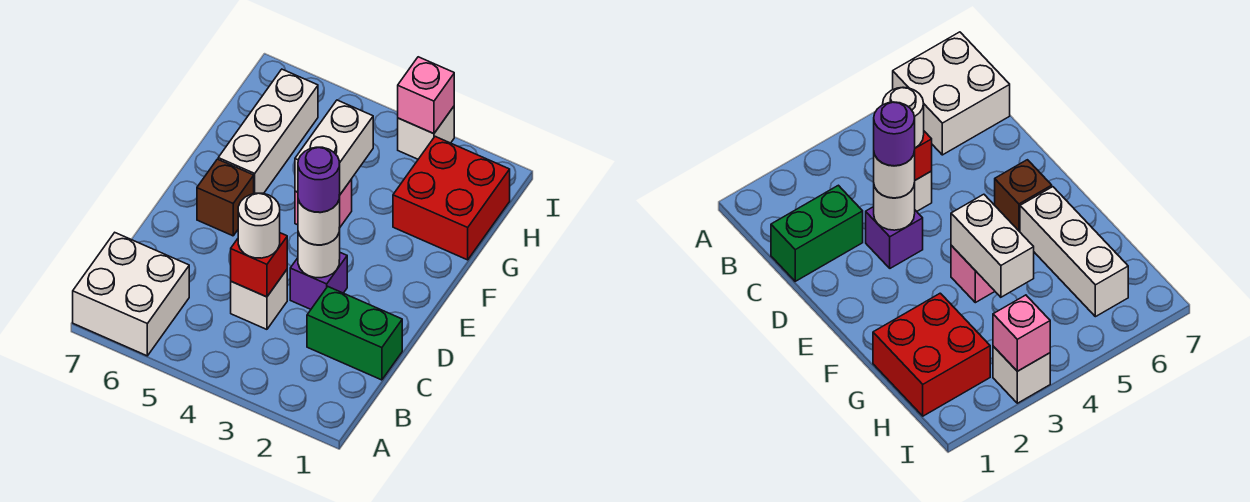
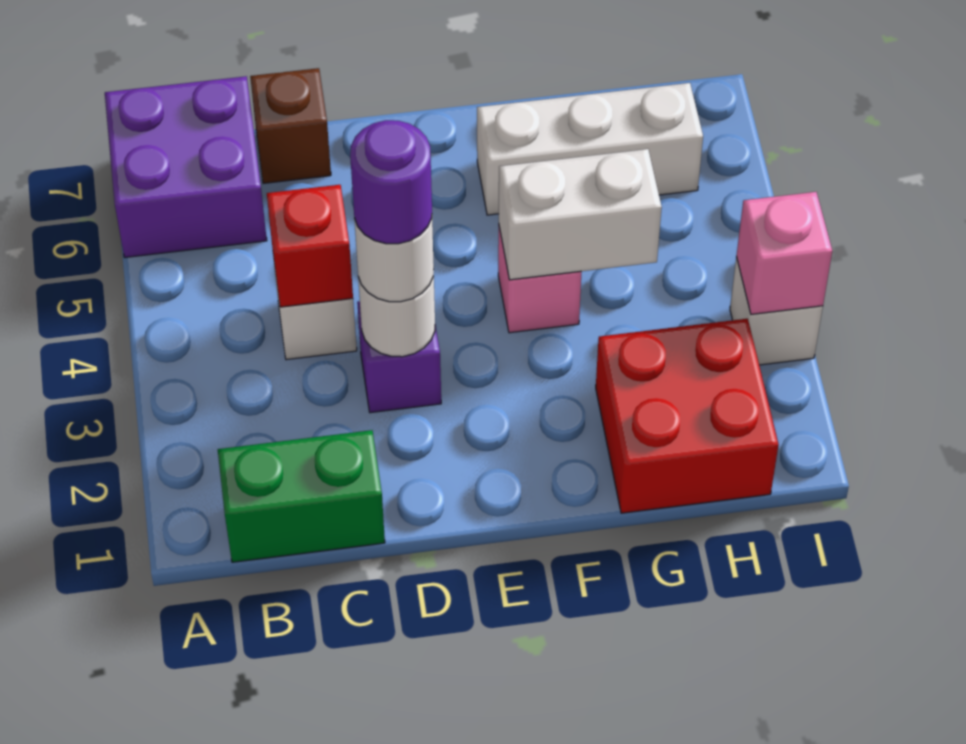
white 2x2 brick [73,233,189,356] -> purple 2x2 brick [105,76,267,257]
green 1x2 brick [307,287,402,380] -> green 1x2 brick turned to [218,430,385,562]
white 1x1 round brick [238,193,280,258] -> none
brown 1x1 brick [197,159,254,236] -> brown 1x1 brick moved to [250,68,331,183]

